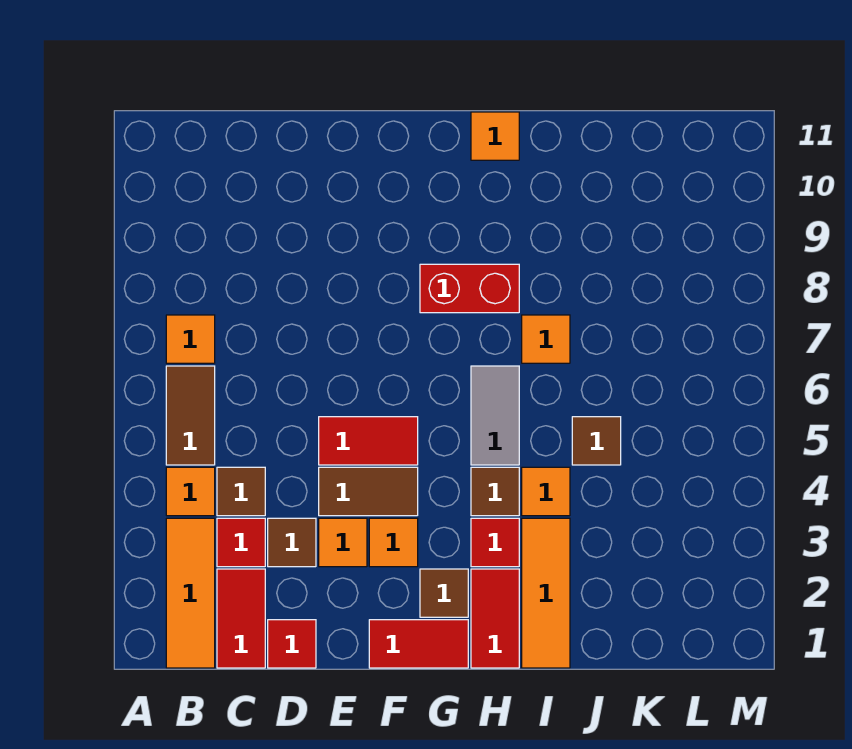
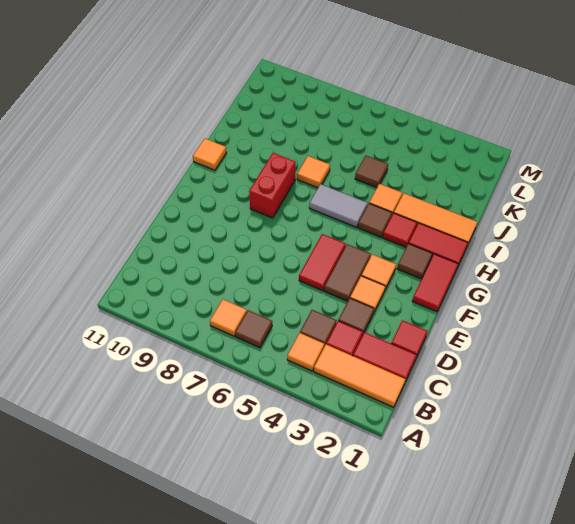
brown 1x2 tile [166,366,215,465] -> brown 1x1 tile [235,310,272,348]

